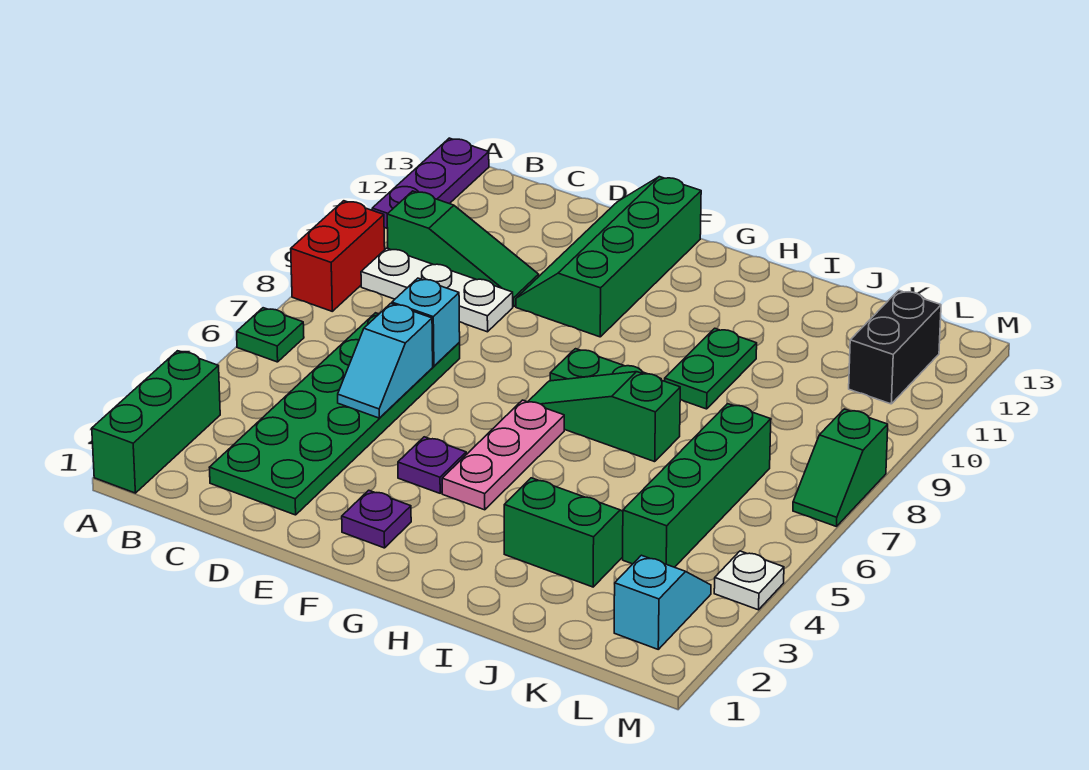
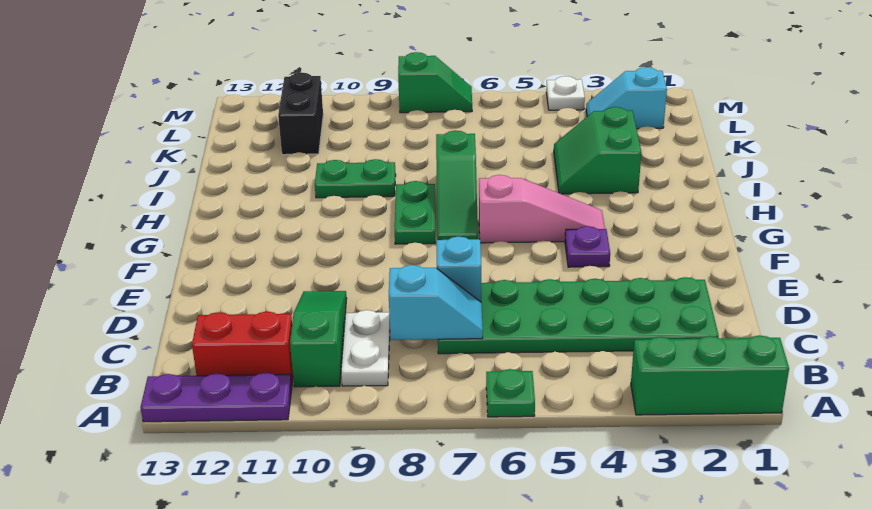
red 1x2 brick [291,201,385,311] -> red 1x2 brick moved to [192,311,293,385]
white 1x3 plate [361,248,513,332] -> white 1x2 plate [341,310,390,386]
cyan 1x2 slope [338,303,433,418] -> cyan 1x2 slope moved to [389,265,483,340]
green 2x4 slope [516,177,701,337] -> none
purple 1x1 plate [342,490,411,548] -> none
pink 1x3 plate [442,400,564,510] -> pink 1x3 slope [479,175,605,243]
green 1x4 brick [623,404,771,567] -> none
black 1x2 brick [849,290,941,404] -> black 1x2 brick turned to [278,73,323,155]

